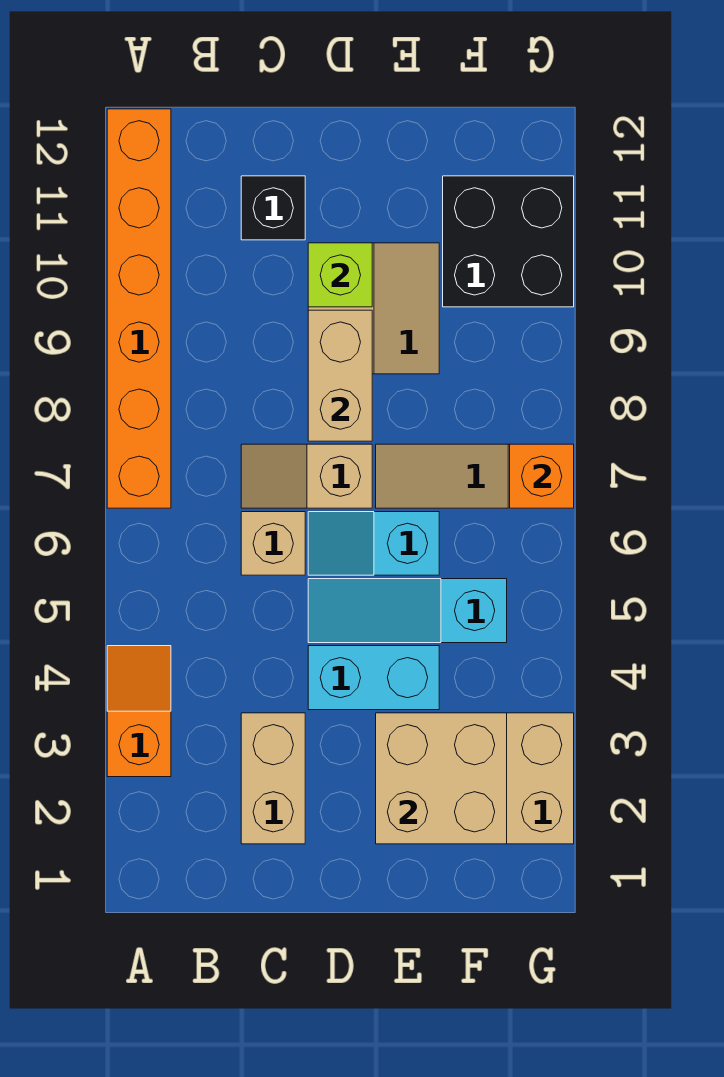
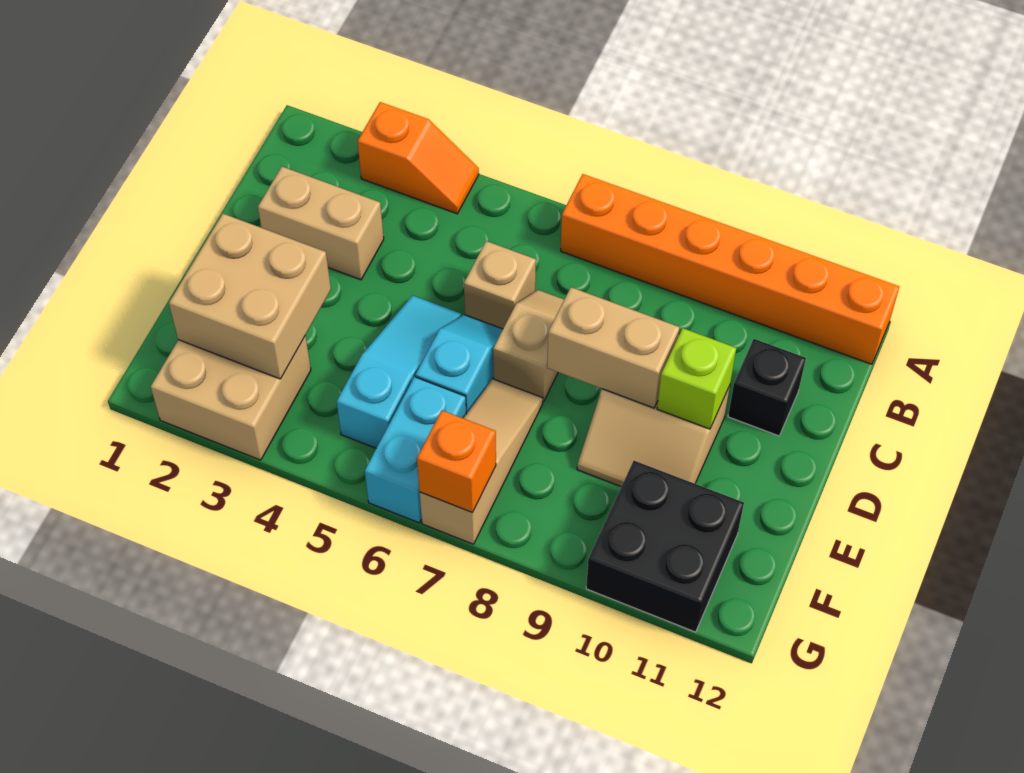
cyan 1x2 brick [308,646,439,710] -> cyan 1x2 brick moved to [365,377,466,523]

